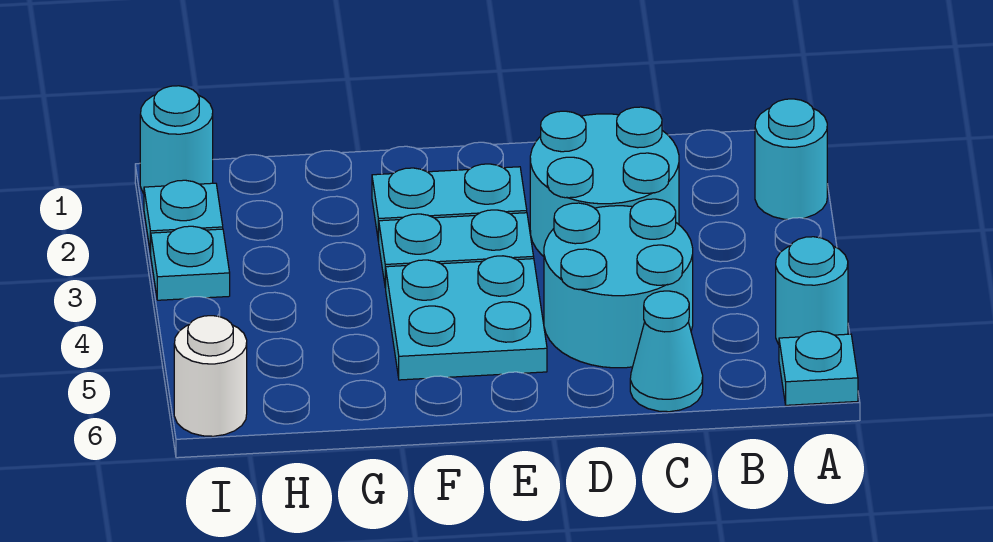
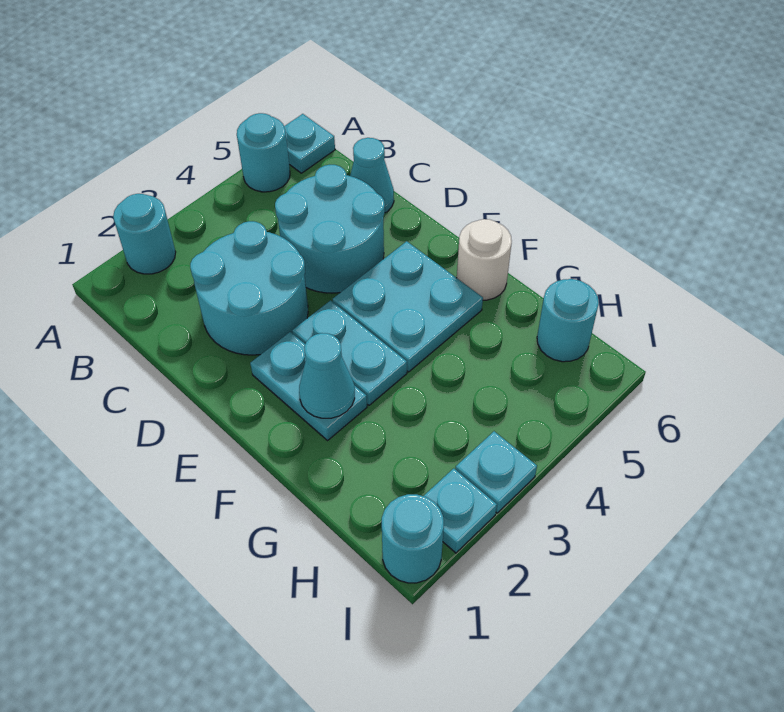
none -> cyan 1x1 cone [299,333,355,418]
none -> cyan 1x1 round brick [537,279,599,362]
white 1x1 round brick [174,316,247,436] -> white 1x1 round brick moved to [457,219,512,300]

